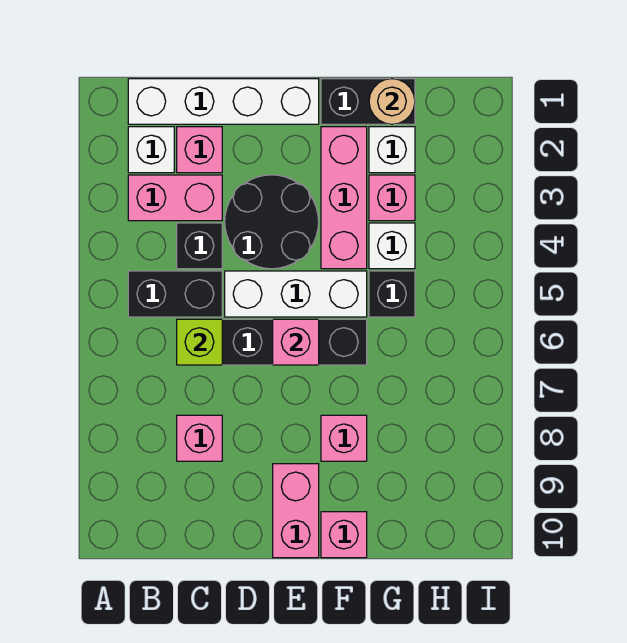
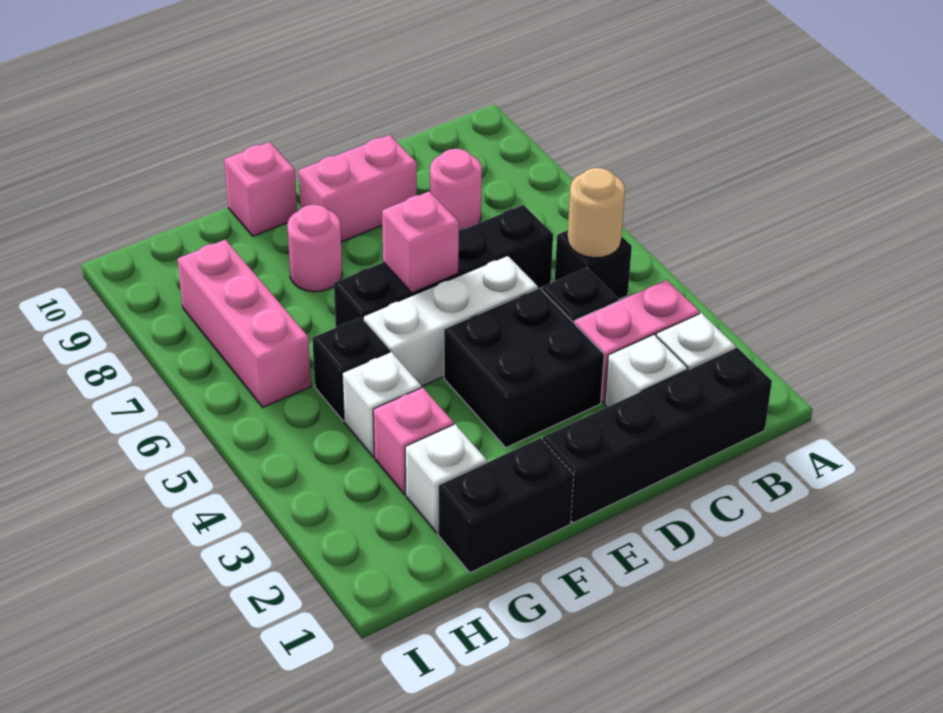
white 1x4 brick [128,79,319,124] -> black 1x4 brick [543,347,772,523]
black 1x2 brick [128,271,222,317] -> black 1x1 brick [555,230,632,300]
pink 1x1 brick [177,127,222,173] -> white 1x1 brick [605,335,688,407]
lime 1x1 brick [177,319,222,365] -> none
pink 1x1 brick [177,415,222,461] -> pink 1x1 round brick [430,149,482,230]
black 2x2 round brick [225,175,319,269] -> black 2x2 brick [444,288,604,447]
pink 1x2 brick [273,464,319,558] -> pink 1x2 brick turned to [299,135,417,242]
pink 1x3 brick [321,127,367,269] -> pink 1x3 brick moved to [178,240,311,407]
pink 1x1 brick [321,415,367,461] -> pink 1x1 round brick [287,205,342,292]
tan 1x1 round brick [369,79,415,124] -> tan 1x1 round brick moved to [568,168,625,258]

